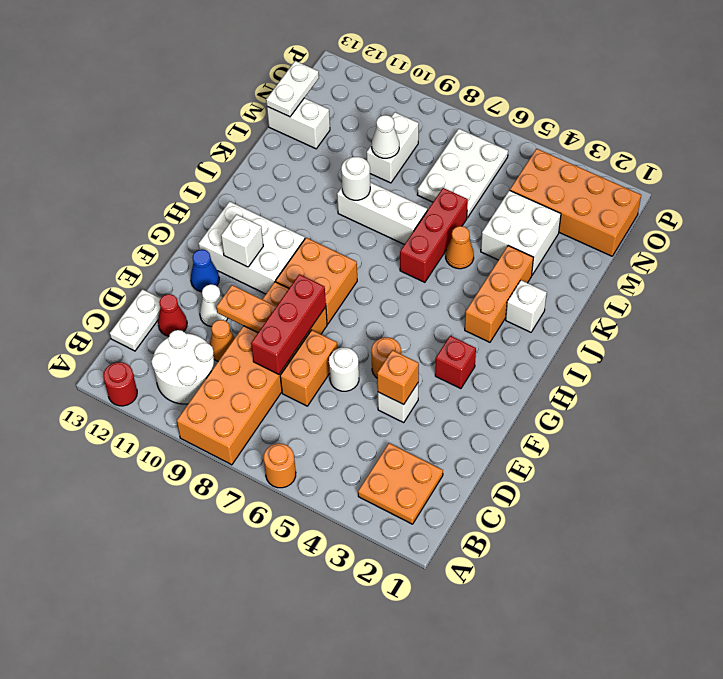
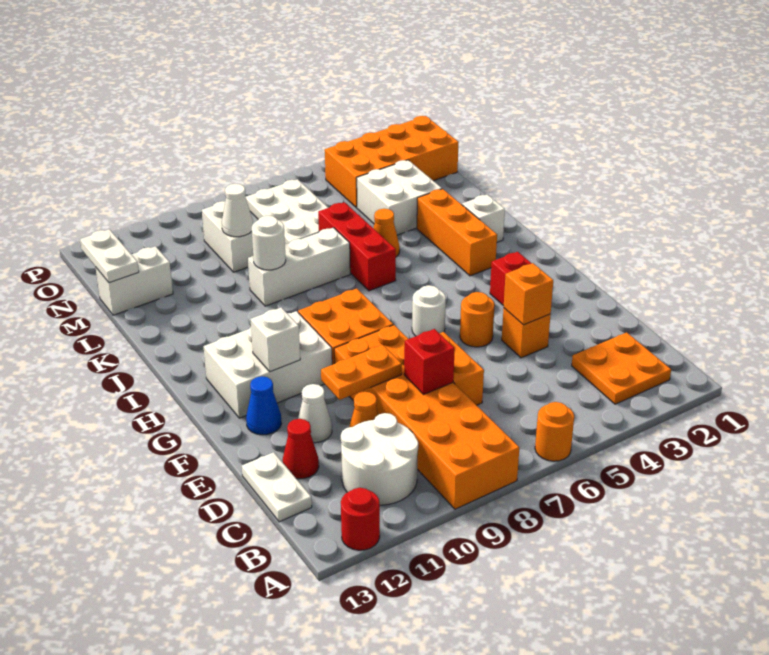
red 1x3 brick [251,274,326,374] -> red 1x1 brick [404,329,455,394]
white 1x1 brick [378,383,418,422] -> orange 1x1 brick [502,308,551,358]
white 1x1 round brick [329,348,359,391] -> white 1x1 round brick moved to [412,285,446,336]

